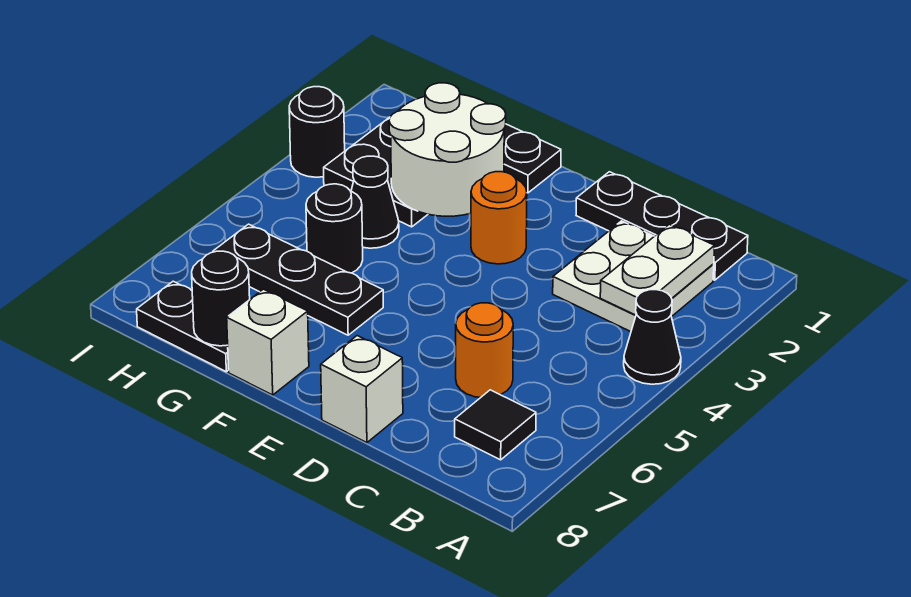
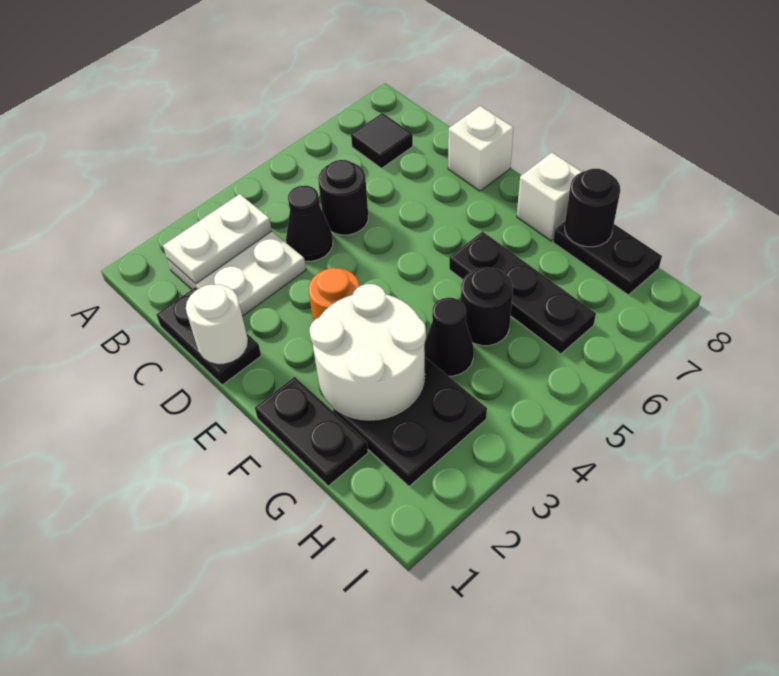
black 1x1 cone [624,290,681,384] -> black 1x1 cone moved to [286,186,333,261]
black 1x3 plate [576,172,748,280] -> black 1x2 plate [156,287,261,385]
orange 1x1 round brick [456,303,513,398] -> none
none -> white 1x1 round brick [186,285,248,364]
black 1x1 round brick [289,87,345,177] -> black 1x1 round brick moved to [318,160,368,235]

